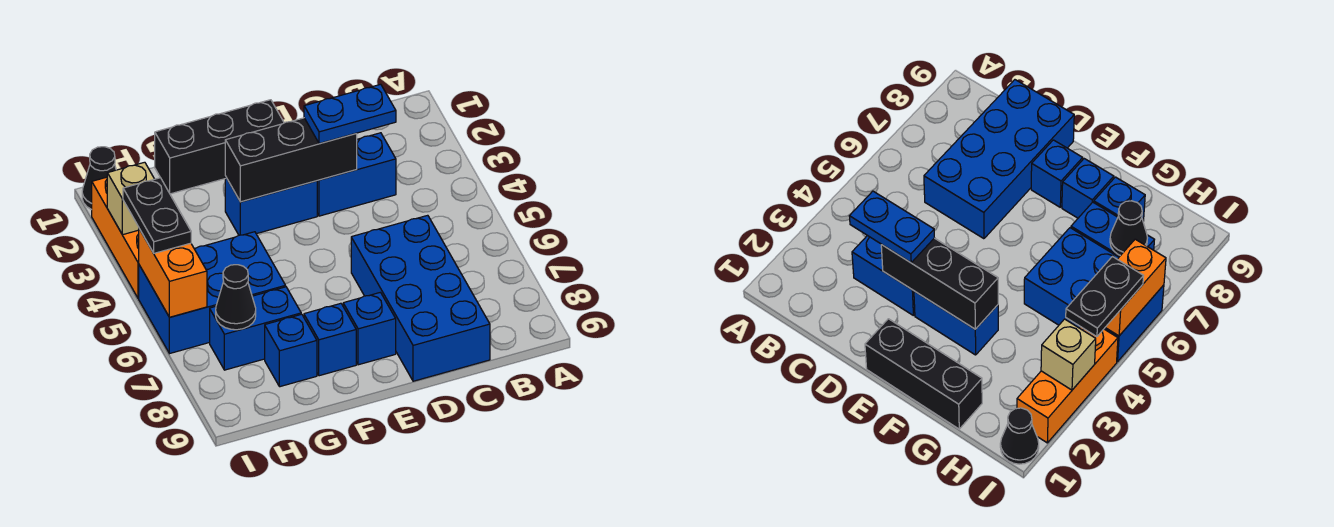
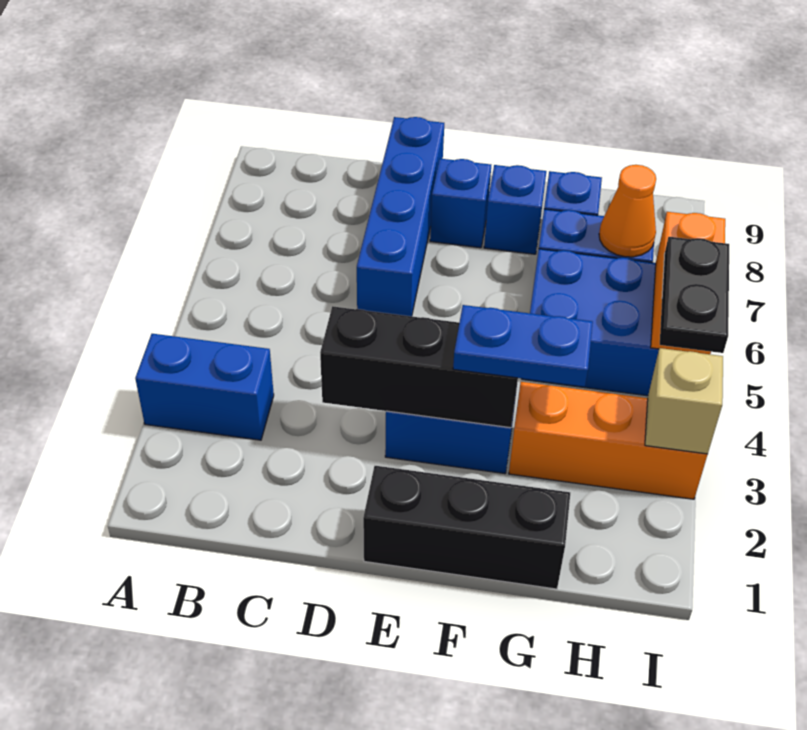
blue 1x2 brick [317,133,396,216] -> blue 1x2 brick moved to [135,334,274,440]
blue 1x2 plate [304,84,396,144] -> blue 1x2 plate moved to [453,305,593,387]
blue 2x4 brick [351,215,490,381] -> blue 1x4 brick [357,117,444,316]
black 1x1 cone [216,265,256,330] -> orange 1x1 cone [599,165,656,257]
black 1x1 cone [82,147,116,210] -> none
orange 1x3 brick [92,177,139,299] -> orange 1x3 brick turned to [509,382,708,499]

